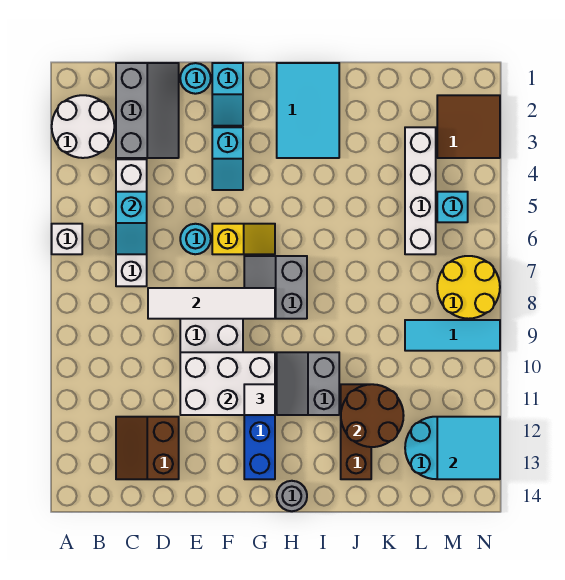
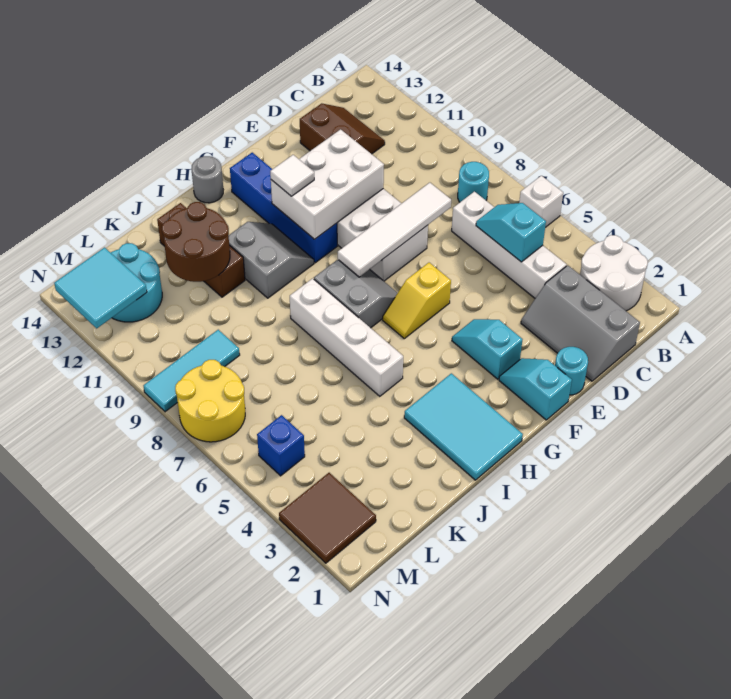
cyan 1x1 round brick [180,224,211,254] -> cyan 1x1 round brick moved to [458,162,489,202]
white 1x4 brick [405,127,436,254] -> white 1x4 brick moved to [290,278,403,396]
cyan 1x1 brick [437,192,468,222] -> blue 1x1 brick [257,415,305,476]

